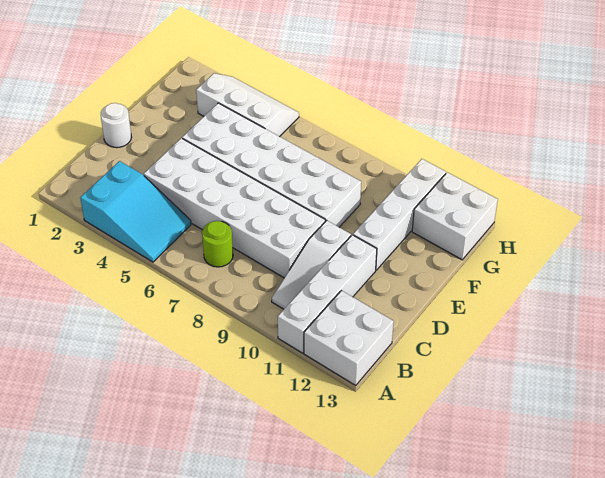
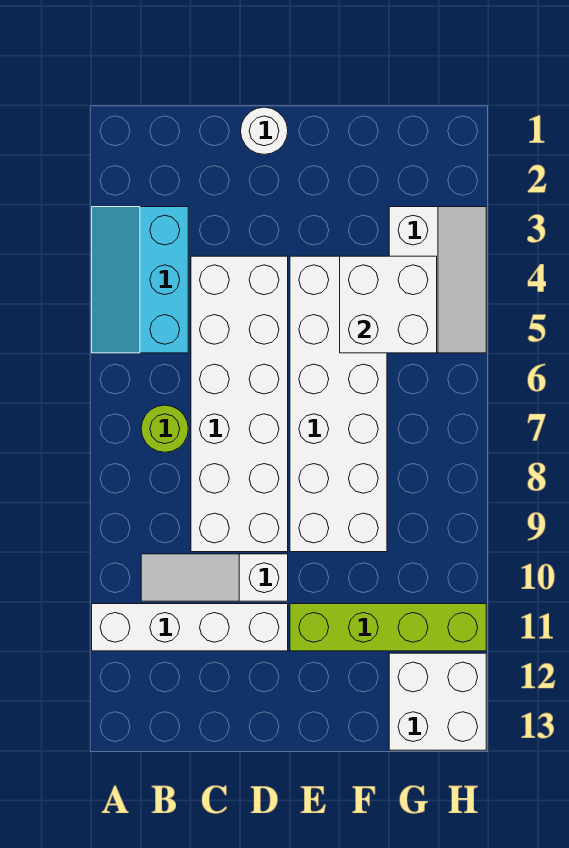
cyan 2x3 slope [80,161,191,262] -> cyan 2x3 slope turned to [92,207,188,353]
white 2x2 brick [304,291,394,385] -> white 2x2 brick moved to [340,256,437,353]
white 1x4 brick [353,159,446,270] -> lime 1x4 brick [290,604,486,651]

